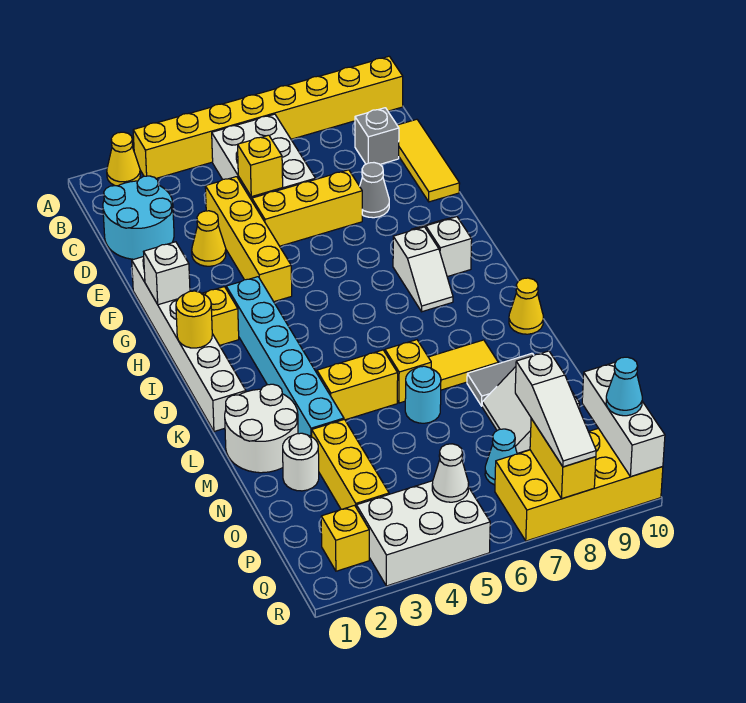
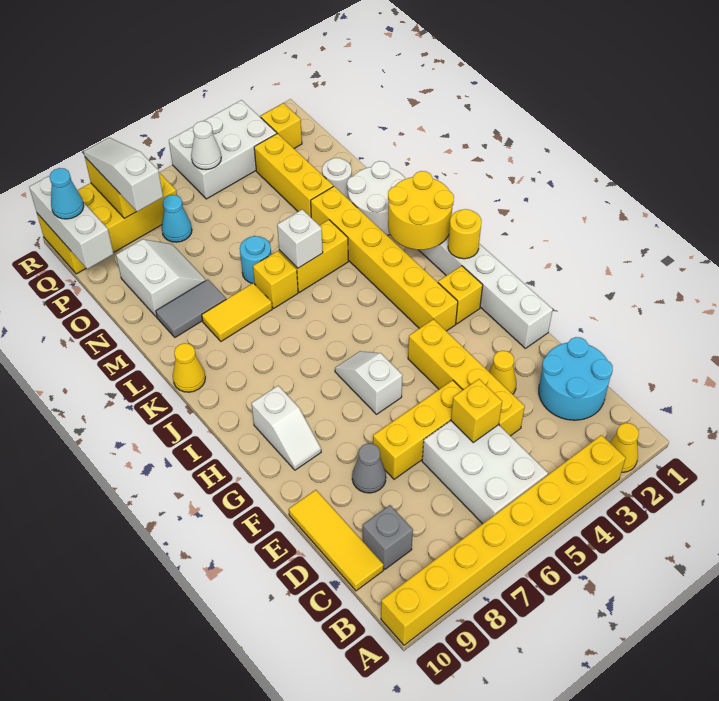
white 1x1 brick [144,242,190,305] -> white 1x1 brick moved to [277,209,323,268]
cyan 1x6 brick [226,277,344,437] -> yellow 1x6 brick [311,186,458,331]
white 1x2 slope [393,227,453,312] -> white 1x2 slope moved to [335,351,402,414]
none -> yellow 2x2 round brick [388,171,454,250]

